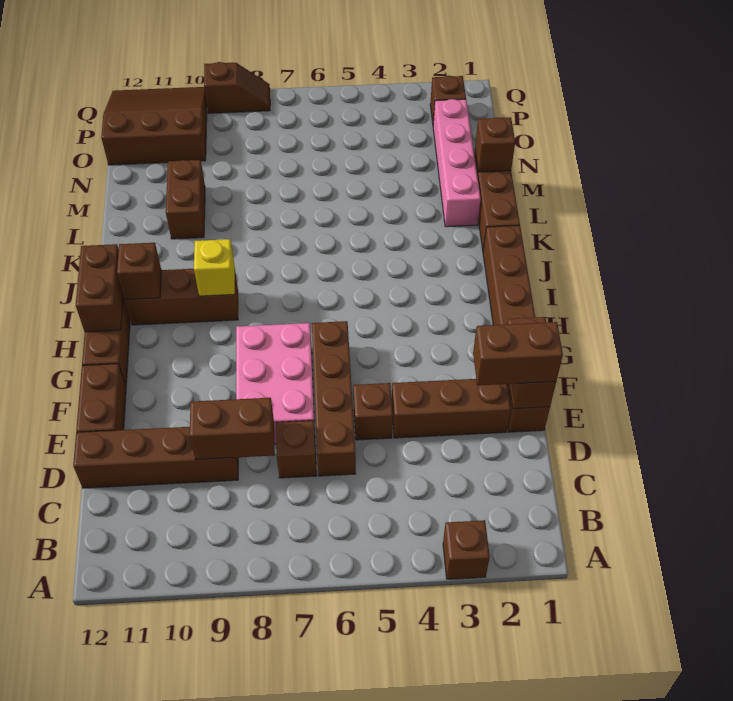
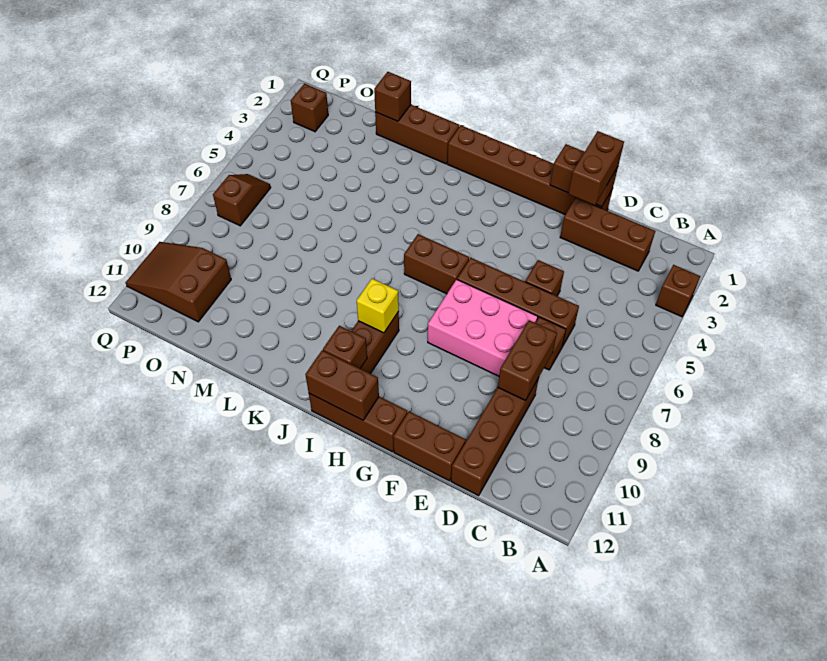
brown 1x3 brick [392,379,511,438] -> brown 1x3 brick turned to [560,198,655,271]
pink 1x4 brick [433,99,481,227] -> none
brown 1x2 brick [166,160,205,239] -> brown 1x2 brick moved to [404,234,469,294]
brown 3x3 slope [101,87,207,165] -> brown 2x3 slope [126,242,231,322]
brown 1x2 slope [204,62,270,113] -> brown 1x2 slope moved to [213,174,271,226]

